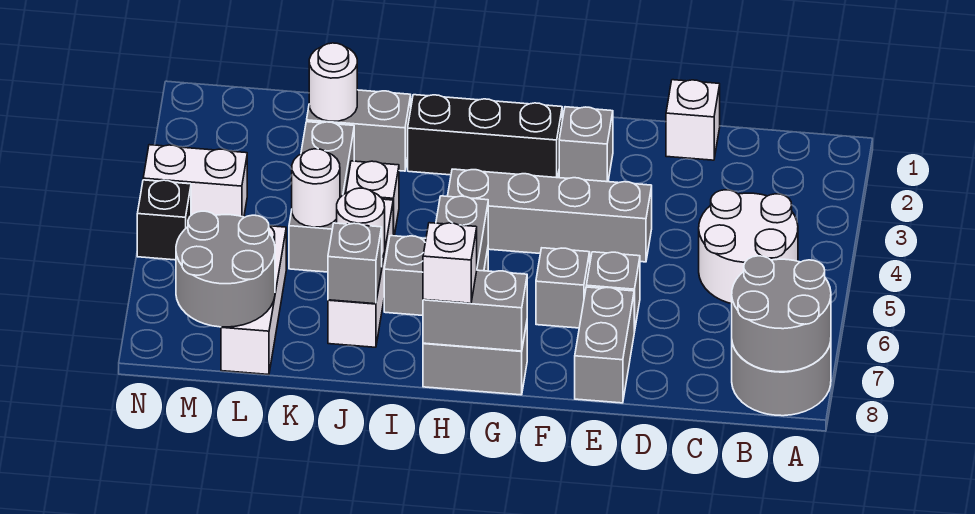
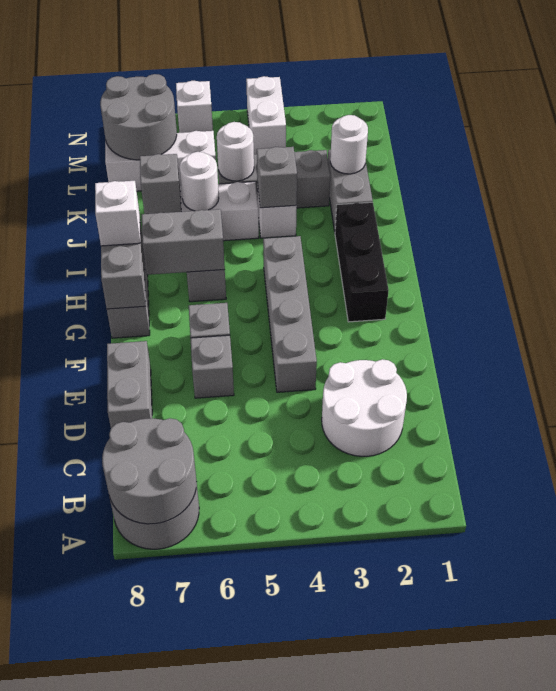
white 2x2 round brick [699,190,798,304] -> white 2x2 round brick moved to [322,359,407,456]
white 1x1 brick [666,80,720,160] -> white 1x1 brick moved to [176,81,213,133]
grey 1x2 brick [575,287,634,403] -> grey 1x2 brick turned to [107,341,152,428]
grey 1x1 brick [559,107,613,182] -> grey 1x1 brick moved to [257,147,297,208]
black 1x1 brick [137,180,191,260] -> none

